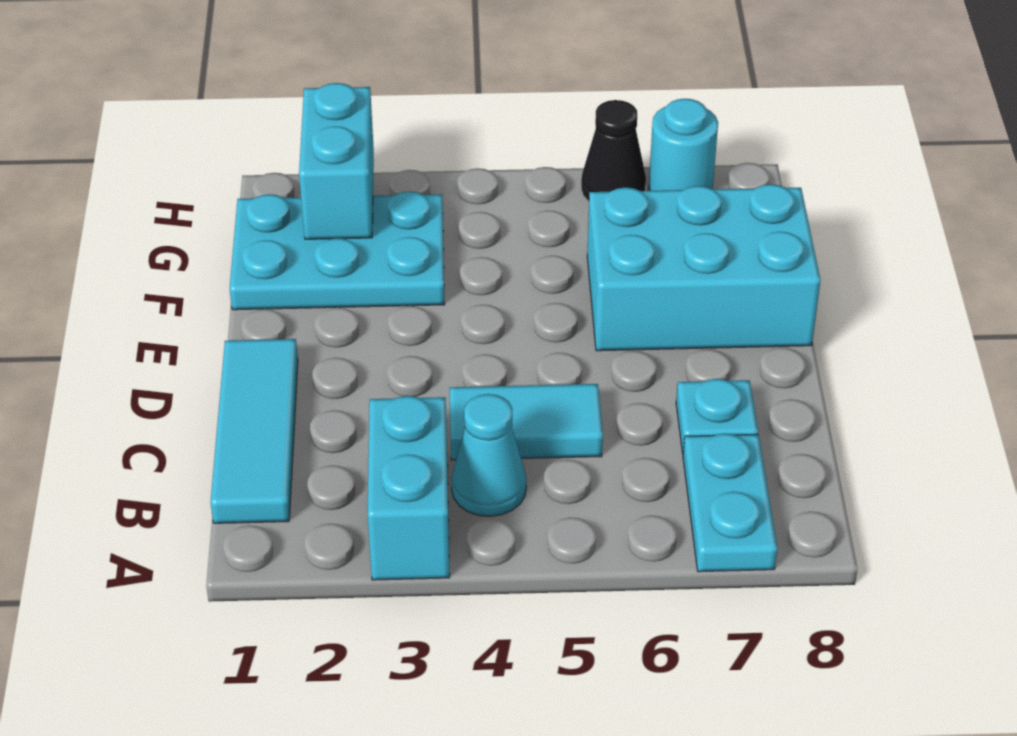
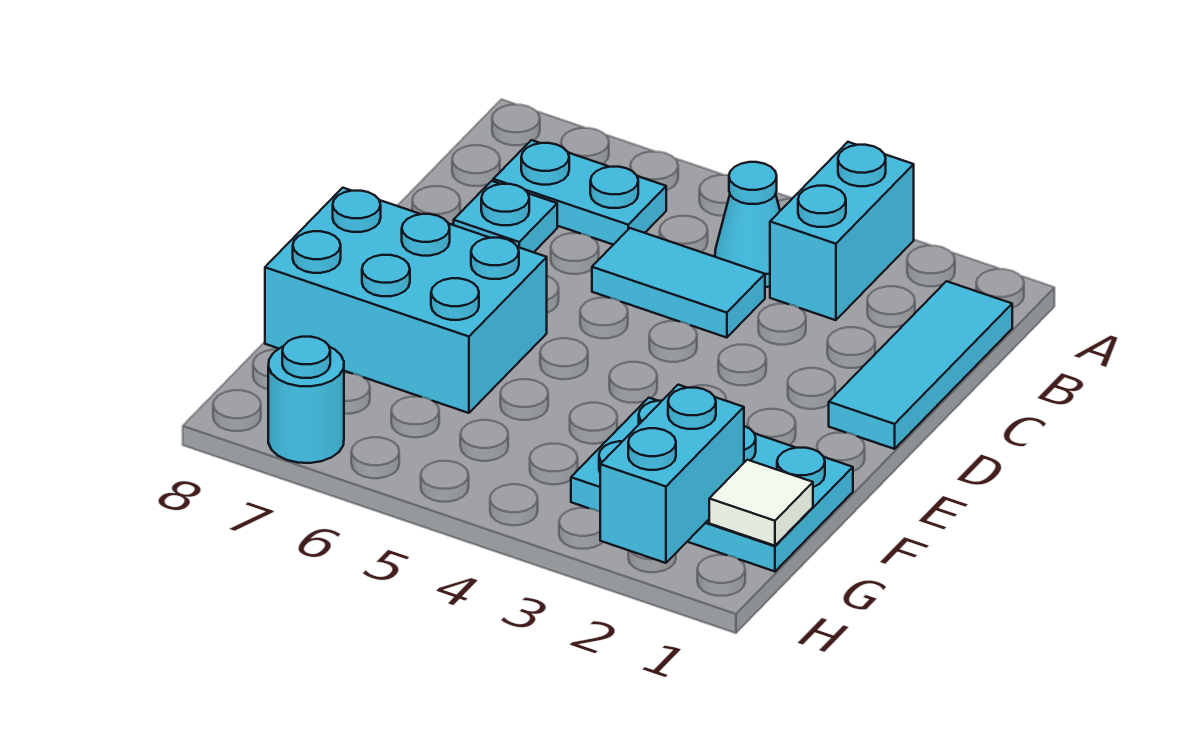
cyan 1x2 plate [683,434,777,572] -> cyan 1x2 plate turned to [493,140,666,245]
none -> white 1x1 tile [709,460,813,546]
black 1x1 cone [581,100,646,201] -> none

